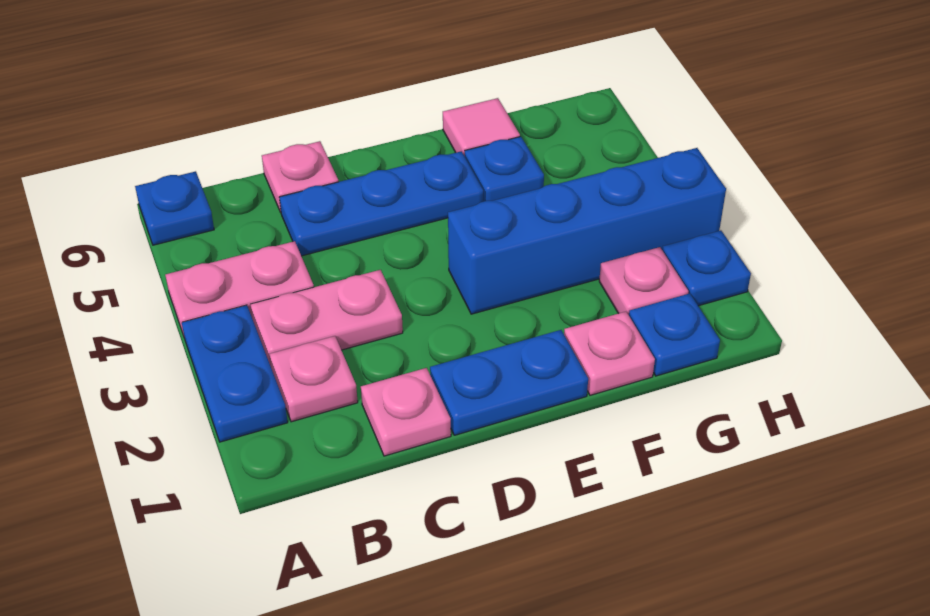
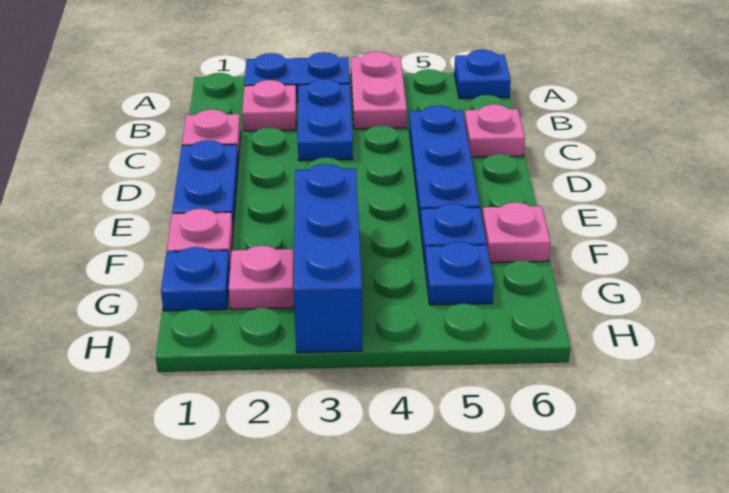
pink 1x2 plate [250,270,403,366] -> blue 1x2 plate [298,79,353,161]
blue 1x4 brick [448,148,726,314] -> blue 1x3 brick [294,164,362,353]
pink 1x1 tile [443,98,520,156] -> pink 1x1 plate [482,202,551,263]
blue 1x1 plate [663,230,751,306] -> blue 1x1 plate moved to [425,242,494,305]

